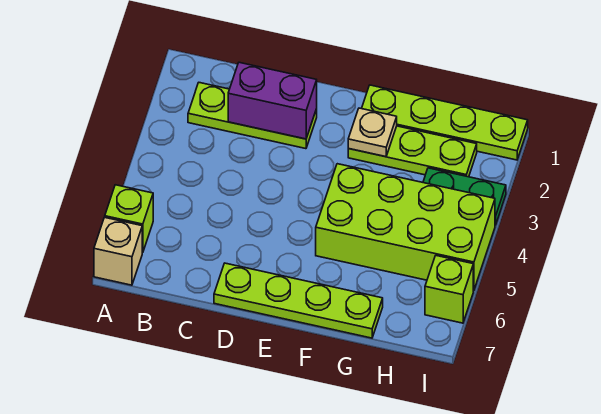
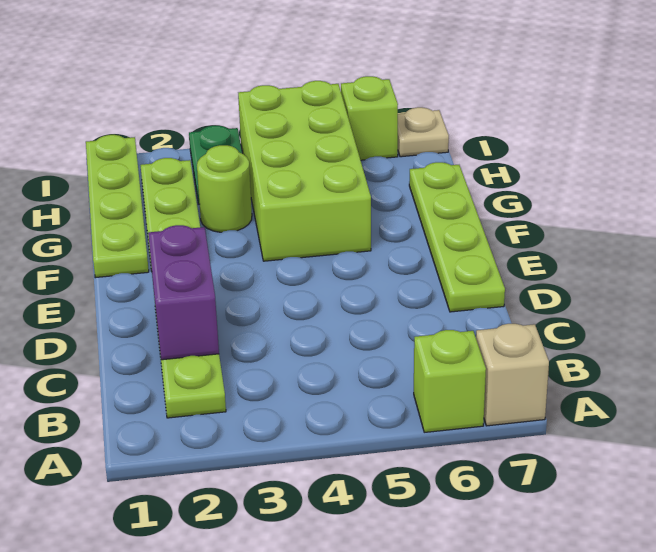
tan 1x1 plate [348,108,397,157] -> tan 1x1 plate moved to [398,107,449,157]
none -> lime 1x1 round brick [197,145,252,232]

